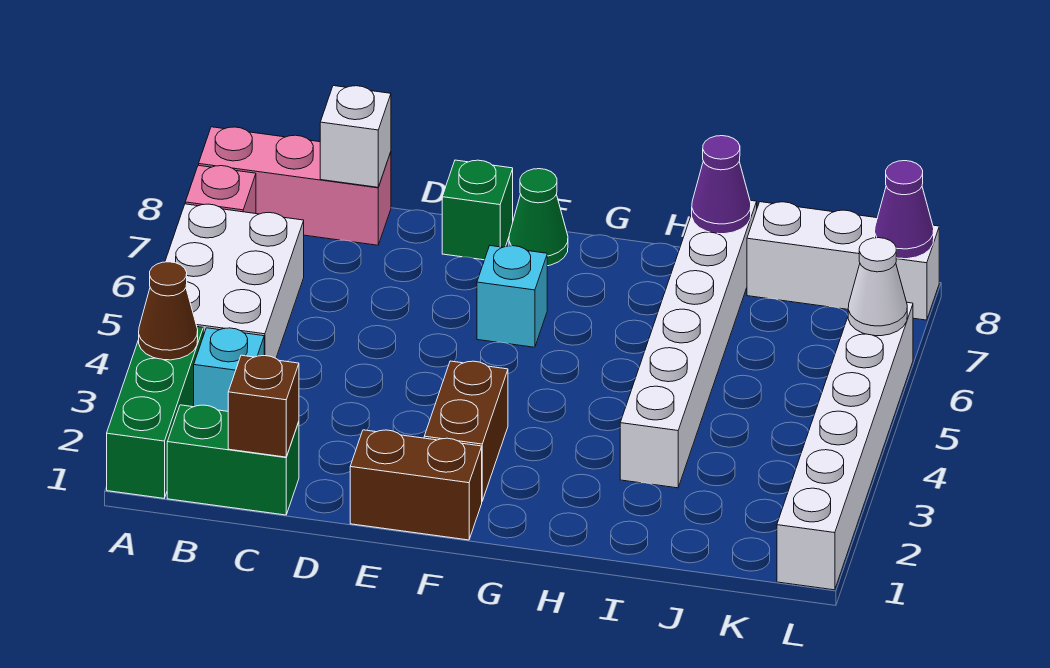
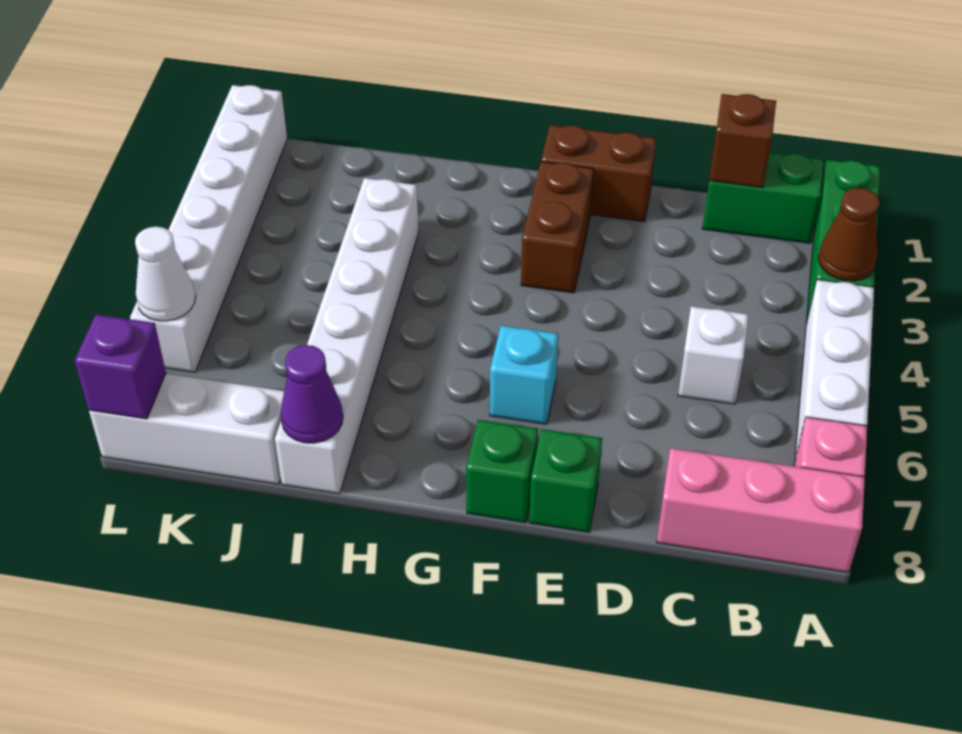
white 2x3 brick [165,204,304,358] -> white 1x3 brick [795,280,874,459]
cyan 1x1 brick [194,328,264,411] -> none
white 1x1 brick [320,86,391,187] -> white 1x1 brick moved to [678,306,749,404]
green 1x1 cone [509,169,568,266] -> green 1x1 brick [466,420,538,522]
purple 1x1 cone [875,161,934,259] -> purple 1x1 brick [75,315,166,419]

